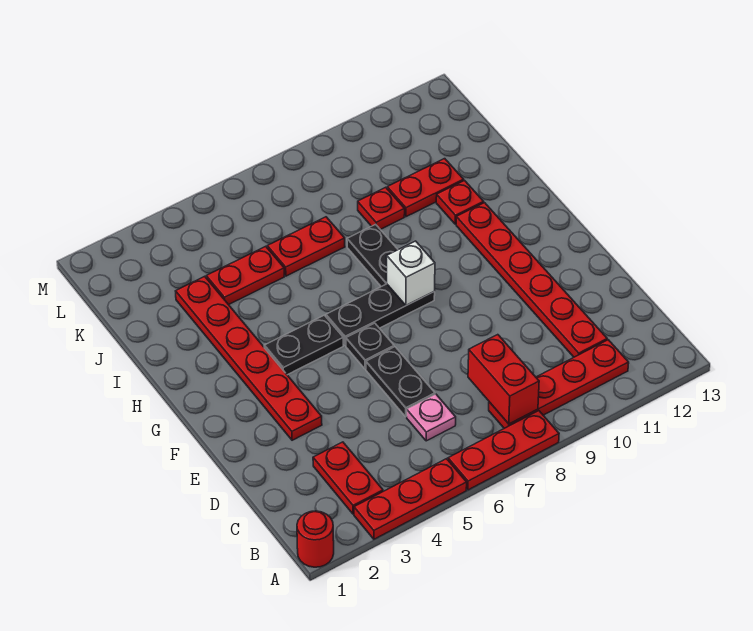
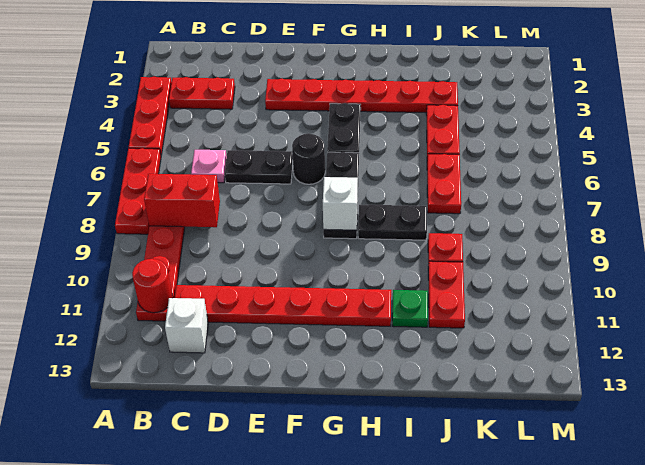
red 1x1 round brick [297,511,334,567] -> red 1x1 round brick moved to [132,259,172,313]
none -> white 1x1 brick [165,298,208,353]
black 1x1 plate [346,323,394,369] -> black 1x1 round brick [292,133,325,184]
red 1x1 plate [436,181,484,224] -> green 1x1 plate [392,290,428,327]

